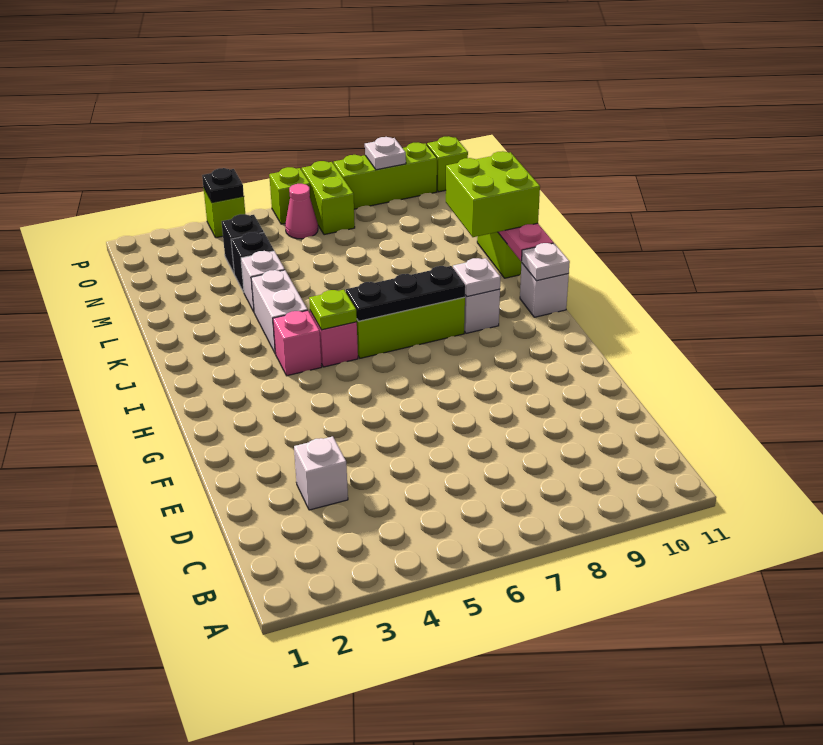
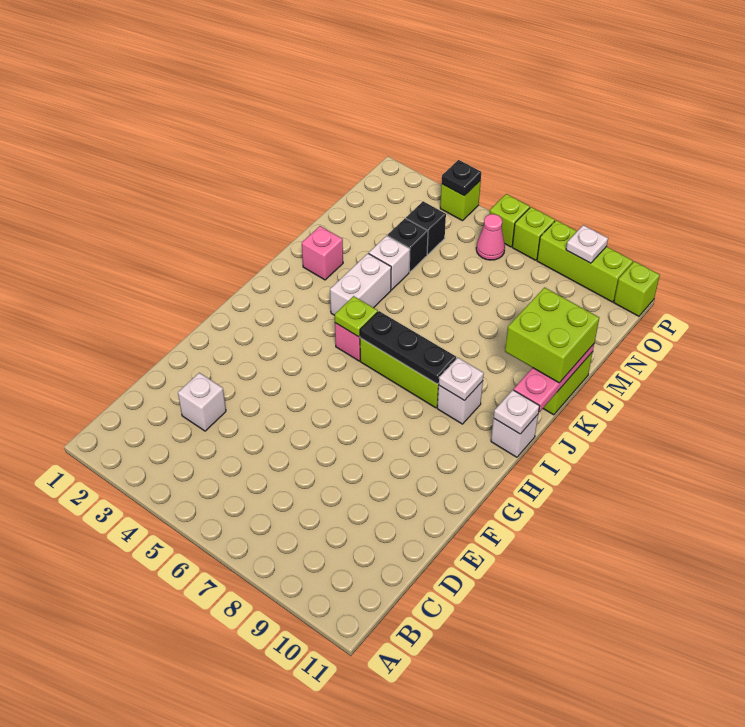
pink 1x1 brick [273,310,322,376] -> pink 1x1 brick moved to [302,226,343,280]
lime 1x2 brick [302,161,355,235] -> lime 1x1 brick [512,207,555,260]

